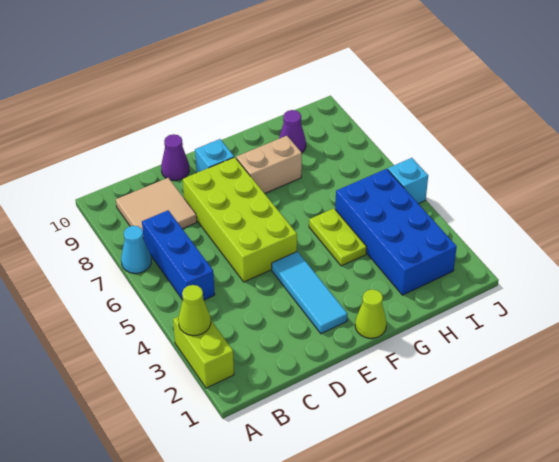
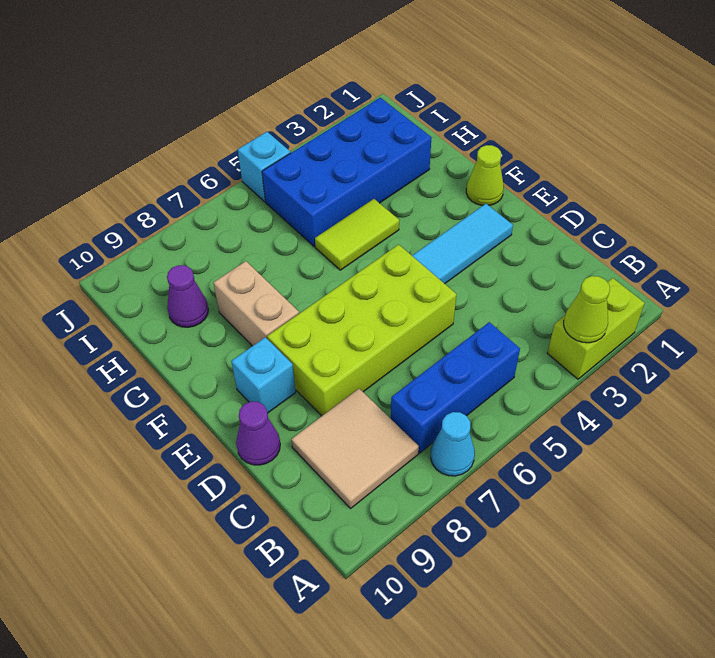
lime 1x2 plate [309,208,367,266] -> lime 1x2 tile [315,199,399,270]

